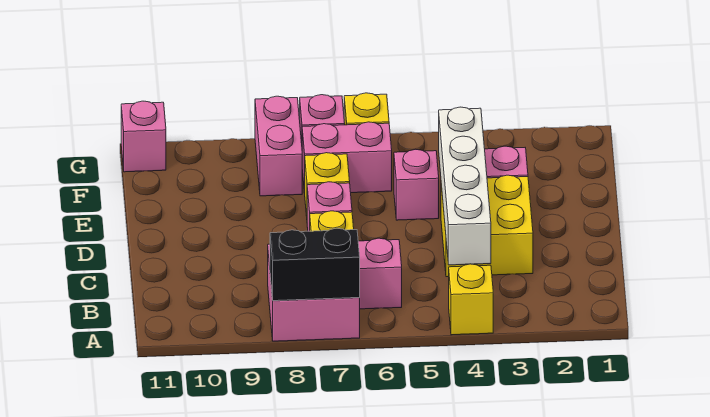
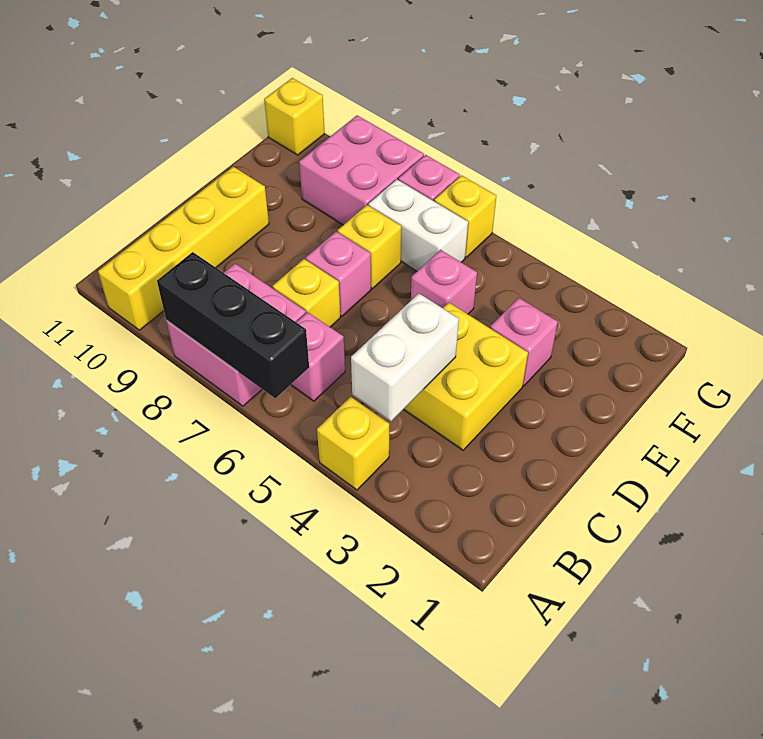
black 1x2 brick [270,228,360,301] -> black 1x3 brick [157,252,309,398]
none -> yellow 1x4 brick [98,167,269,330]
white 1x4 brick [439,107,491,265] -> white 1x2 brick [351,294,459,421]
pink 1x2 brick [302,122,392,193] -> white 1x2 brick [368,180,468,271]
pink 1x2 brick [255,96,302,196] -> pink 2x2 brick [299,115,424,225]
pink 1x1 brick [121,101,166,172] -> yellow 1x1 brick [264,78,325,155]

